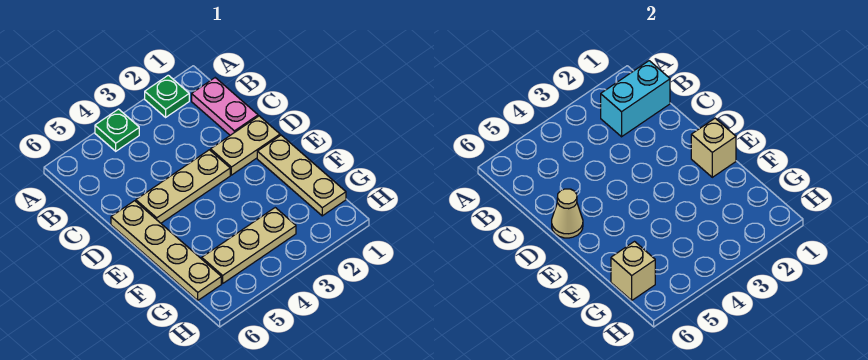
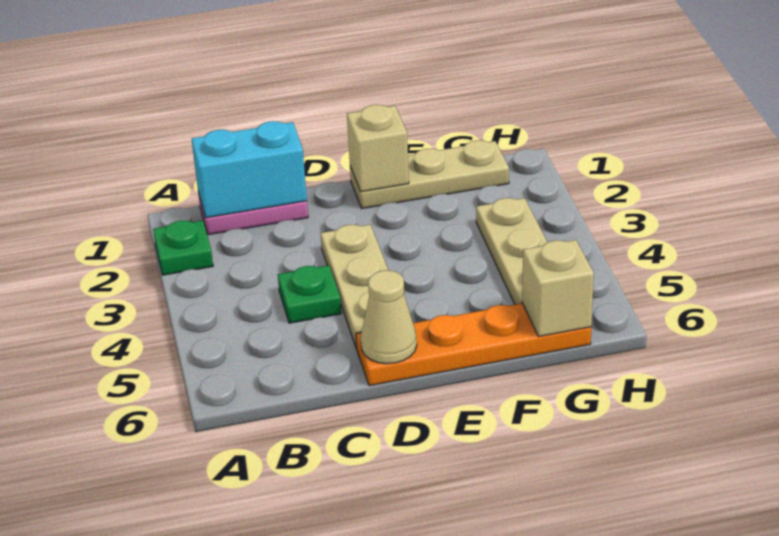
green 1x1 plate [95,109,139,151] -> green 1x1 plate moved to [278,265,341,323]
cyan 1x2 brick [601,61,670,137] -> cyan 1x2 brick turned to [192,121,307,218]
tan 1x2 plate [211,116,280,175] -> none
tan 1x4 plate [111,201,221,300] -> orange 1x4 plate [356,303,591,386]

